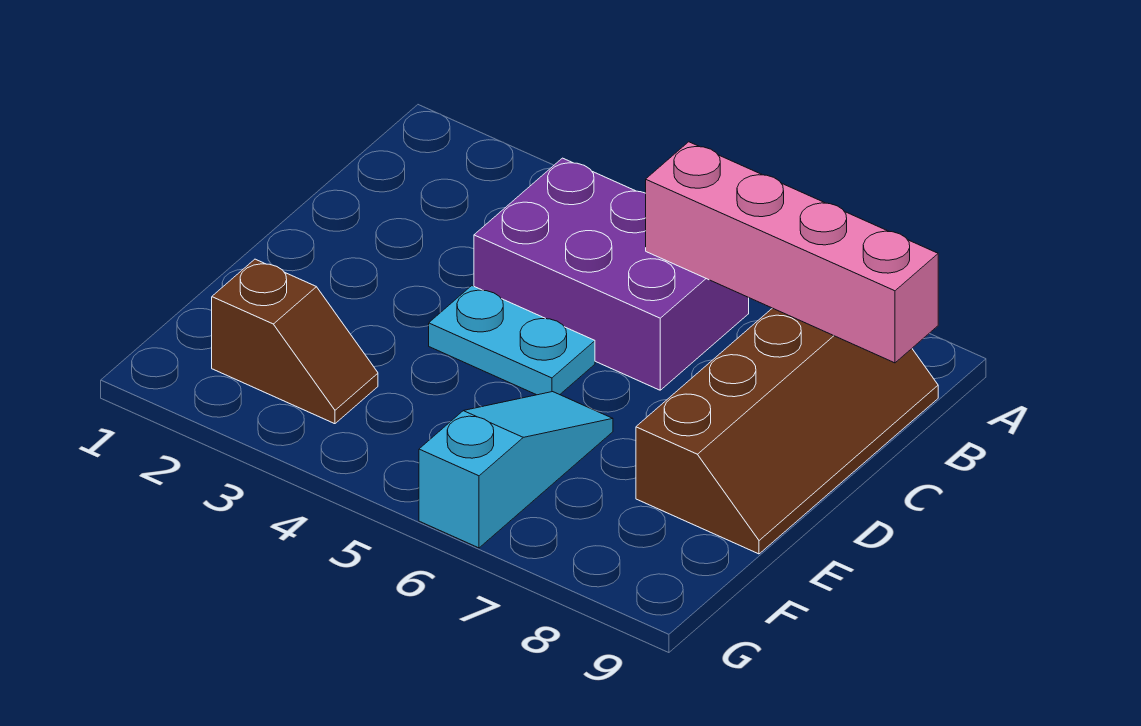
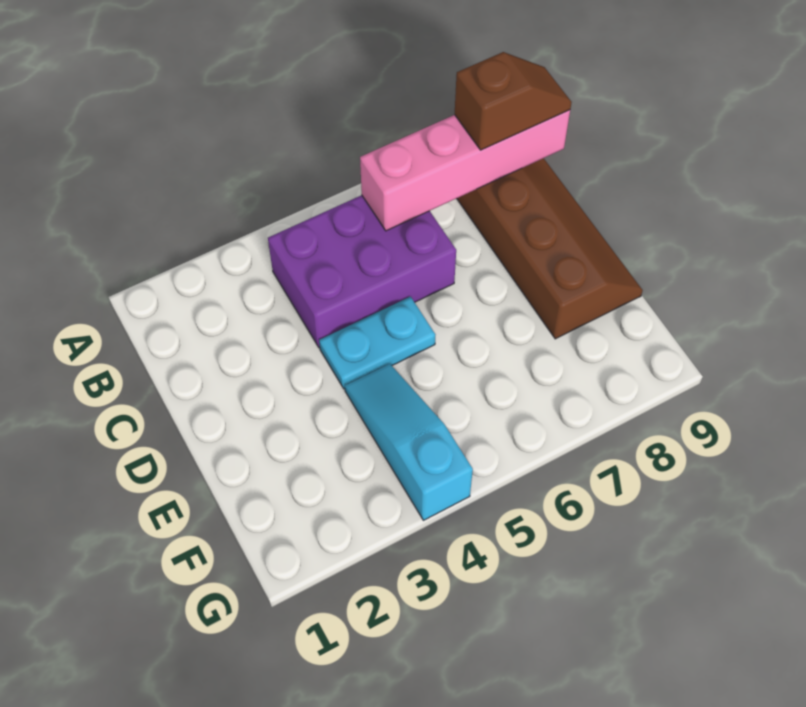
cyan 1x3 slope [419,392,613,548] -> cyan 1x3 slope moved to [345,364,473,520]
brown 1x2 slope [212,259,378,424] -> brown 1x2 slope moved to [455,52,572,150]

